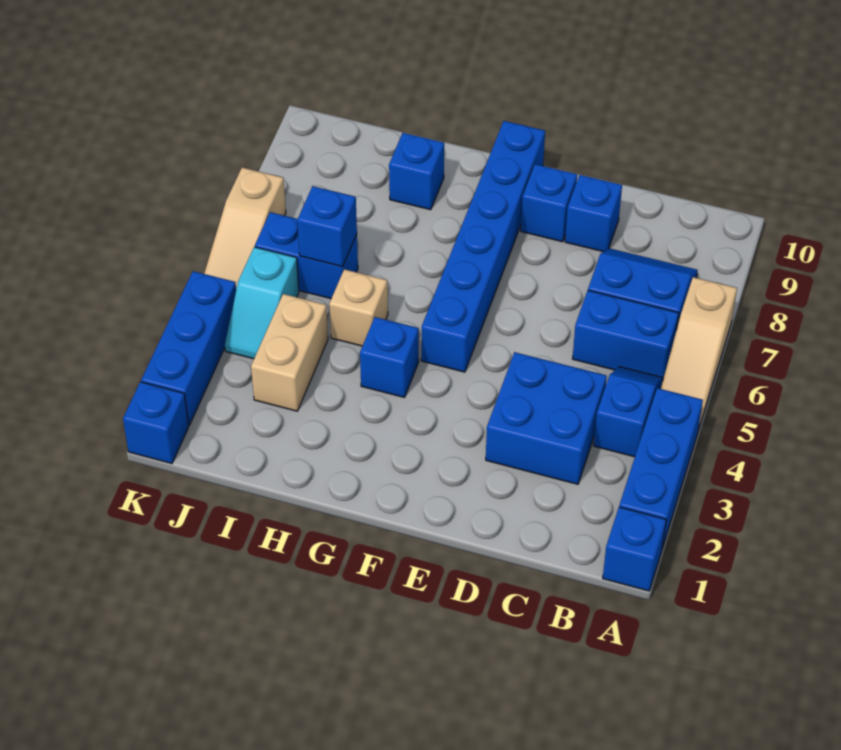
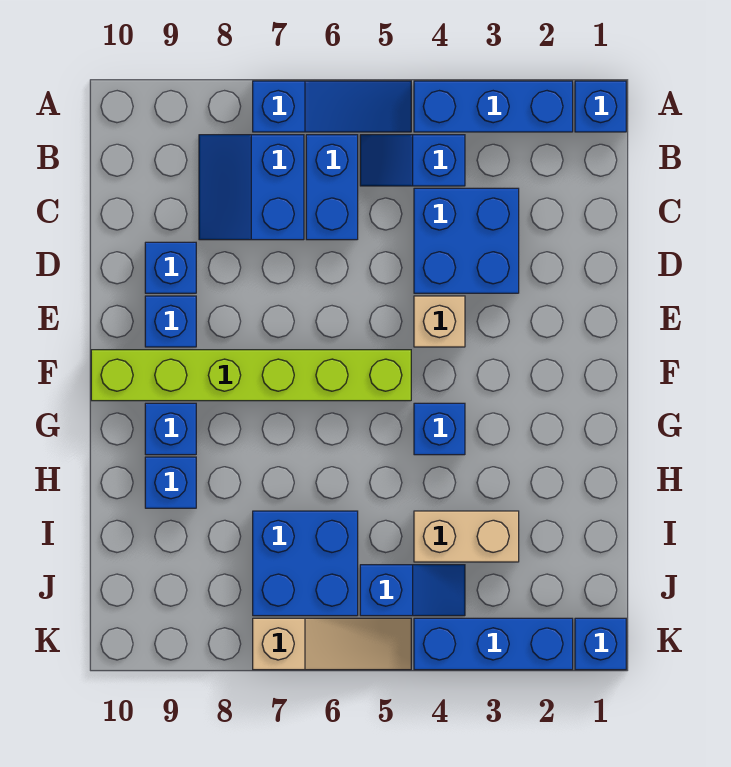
tan 1x3 slope [661,277,737,430] -> blue 1x3 slope [253,81,411,132]
blue 1x6 brick [421,121,545,372] -> lime 1x6 brick [91,350,411,401]
tan 1x1 brick [329,269,388,346] -> tan 1x1 brick moved to [414,296,465,347]
blue 1x2 brick [255,212,358,299] -> blue 2x2 brick [253,511,358,616]
blue 1x1 brick [297,186,357,267] -> blue 1x1 brick moved to [145,403,196,455]
cyan 1x2 slope [225,247,299,359] -> blue 1x2 slope [360,565,465,616]

